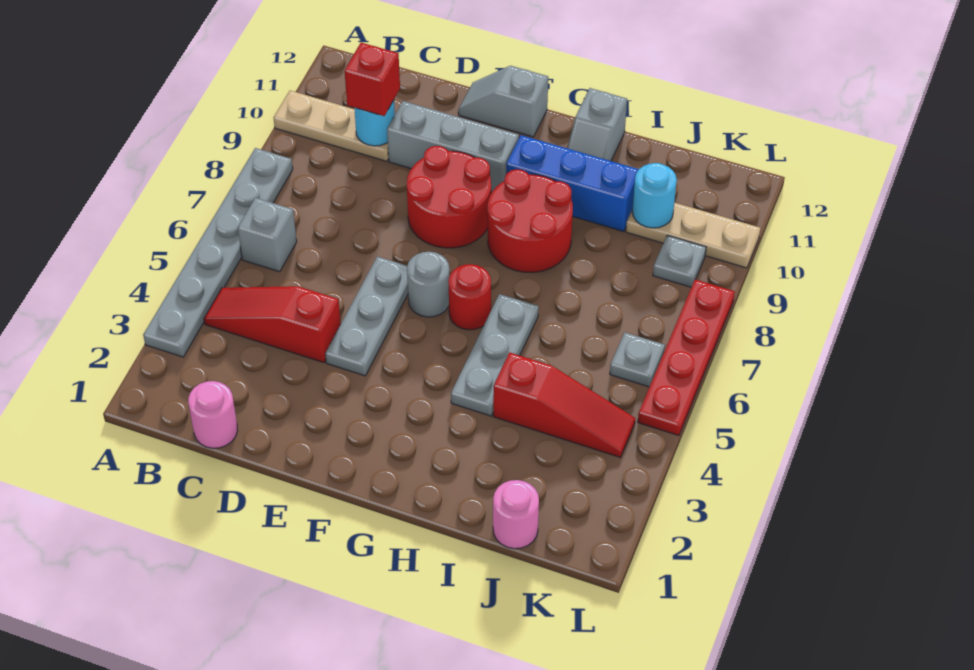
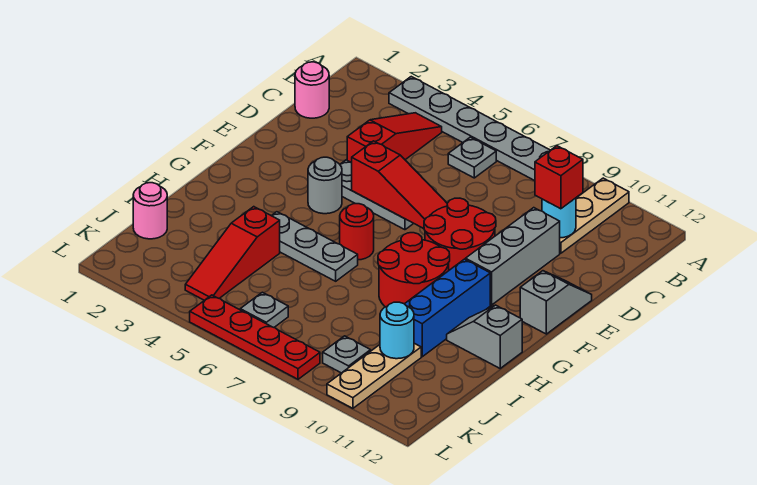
grey 1x1 brick [238,198,297,272] -> grey 1x1 plate [448,137,496,178]
none -> red 1x3 slope [352,141,447,229]
grey 1x1 round brick [407,252,450,317] -> grey 1x1 round brick moved to [308,157,342,214]

